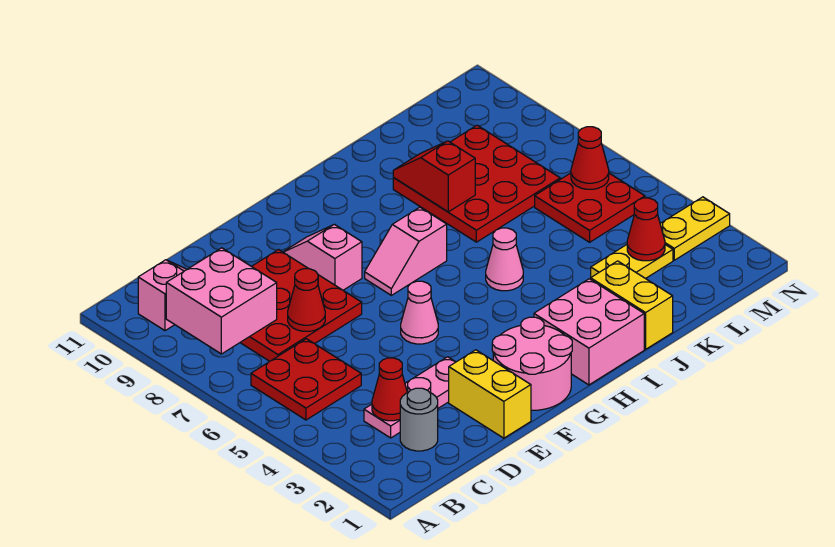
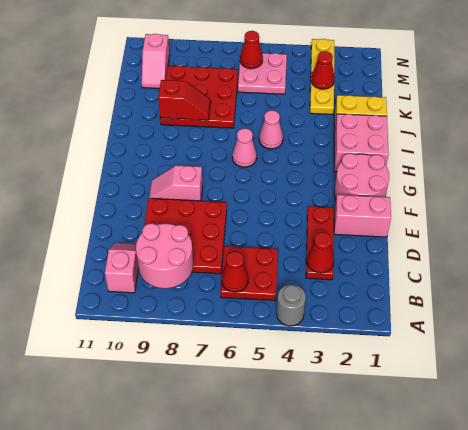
pink 2x2 brick [166,248,277,354] -> pink 2x2 round brick [136,223,193,288]
grey 1x1 round brick [400,388,438,451] -> grey 1x1 round brick moved to [277,284,306,326]
pink 1x3 plate [364,357,455,438] -> red 1x3 plate [306,206,334,280]
red 1x1 cone [288,269,325,331] -> red 1x1 cone moved to [221,251,248,292]
yellow 1x2 brick [449,350,531,438] -> pink 1x2 brick [334,195,391,237]
pink 1x1 cone [401,281,438,344] -> pink 1x1 cone moved to [232,128,257,167]
pink 1x2 slope [365,207,447,295] -> pink 1x2 slope moved to [142,34,170,89]
red 1x2 slope [393,141,475,212] -> red 1x2 slope turned to [158,80,211,120]
red 2x2 plate [535,173,645,242] -> pink 2x2 plate [238,53,287,94]

